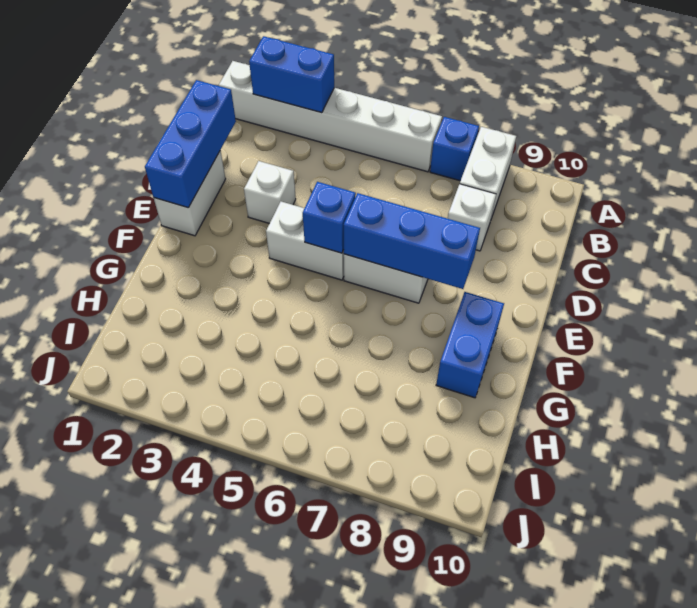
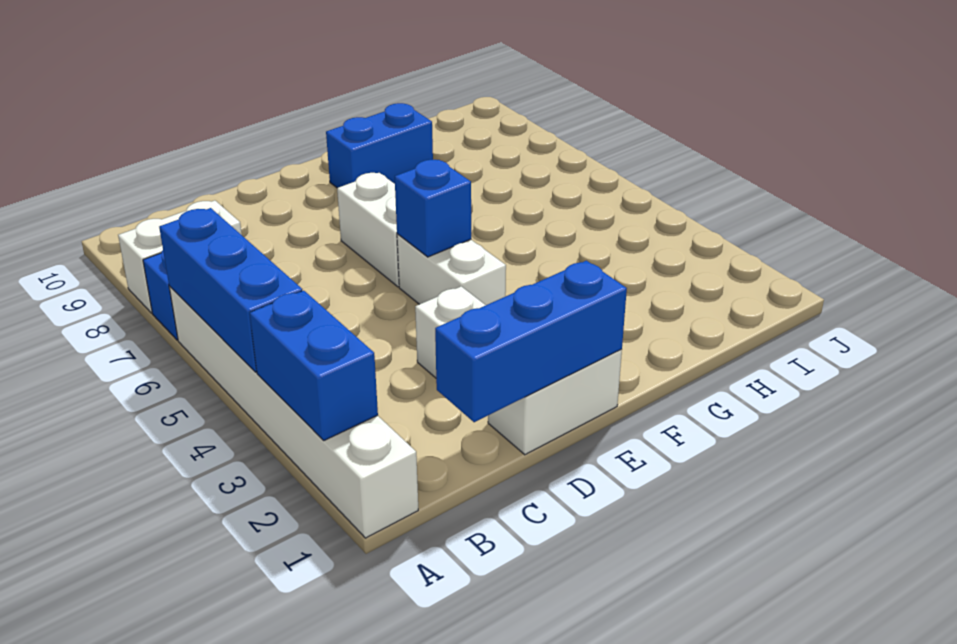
white 1x1 brick [448,184,496,251] -> none
blue 1x3 brick [344,193,480,289] -> blue 1x3 brick moved to [159,208,302,372]

